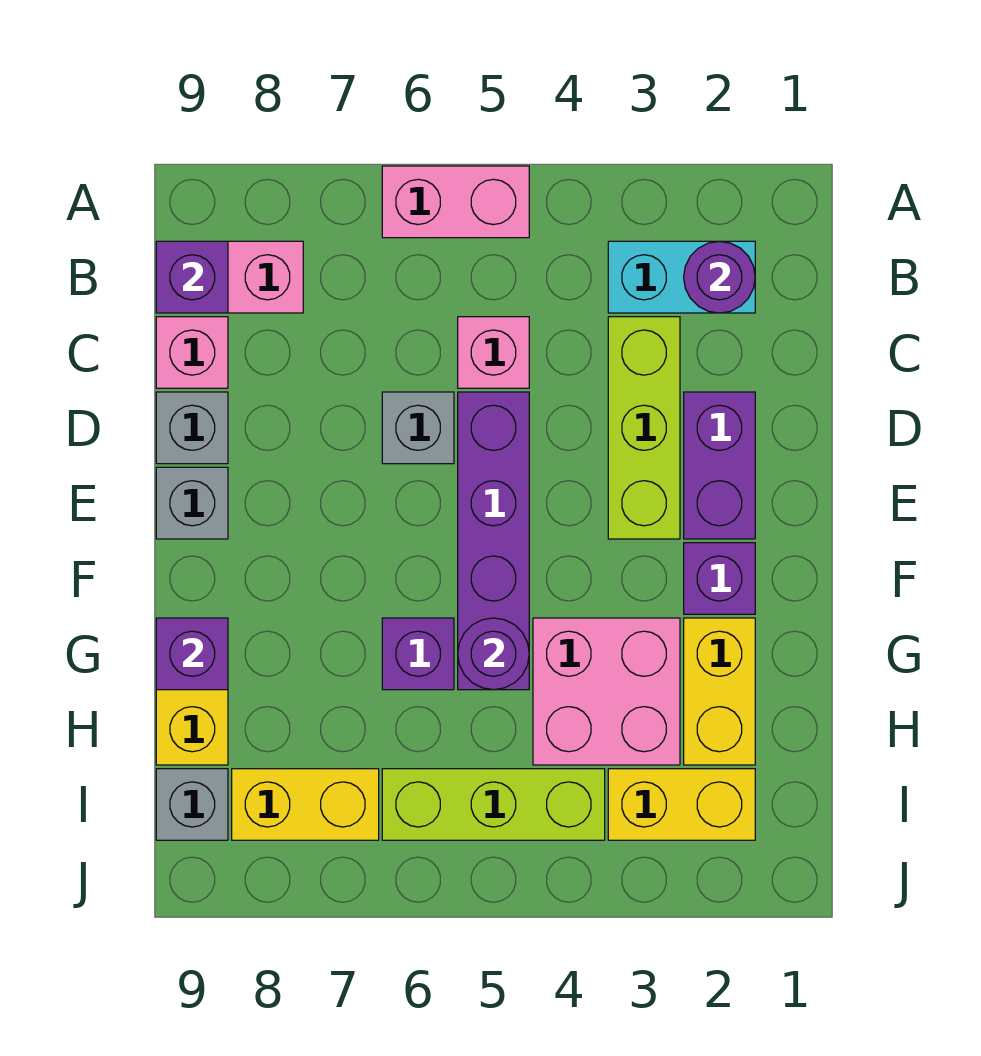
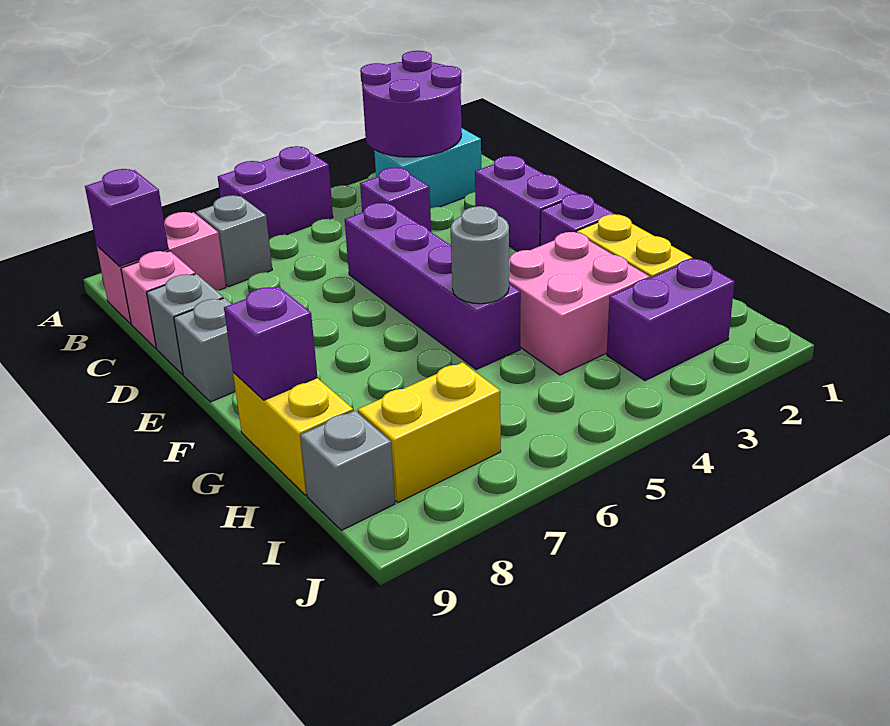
pink 1x2 brick [382,166,529,238] -> purple 1x2 brick [218,146,333,239]
purple 1x1 round brick [684,241,755,313] -> purple 2x2 round brick [360,51,462,157]
lime 1x3 brick [608,317,680,539] -> none
pink 1x1 brick [458,317,529,388] -> none
grey 1x1 brick [382,392,454,464] -> grey 1x1 brick moved to [196,195,272,287]
purple 1x1 round brick [458,618,529,690] -> grey 1x1 round brick [451,206,509,304]
purple 1x1 brick [382,618,454,690] -> purple 1x1 brick moved to [360,168,431,232]
yellow 1x2 brick [608,769,755,840] -> purple 1x2 brick [607,259,735,381]
lime 1x3 brick [382,769,605,840] -> none

